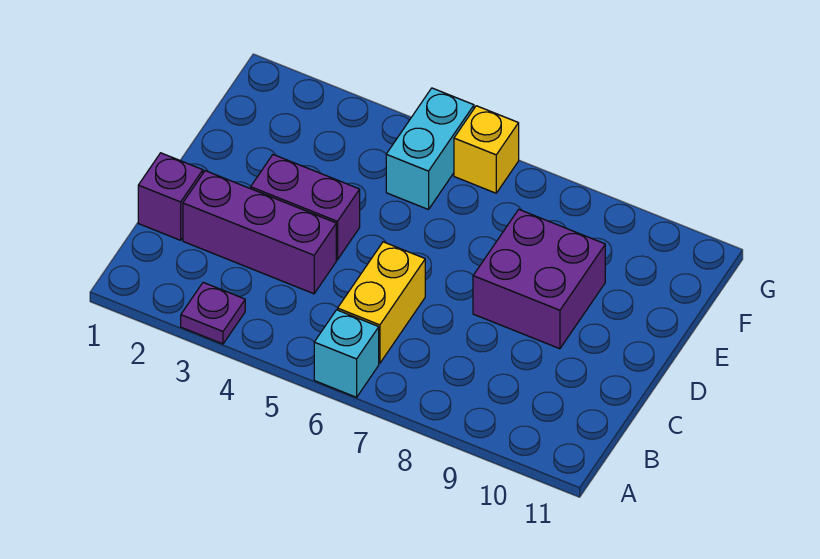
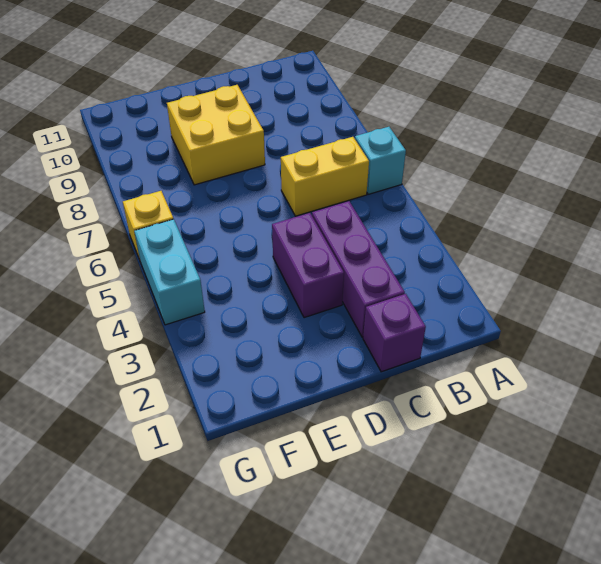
purple 1x1 plate [181,282,245,344] -> none
purple 2x2 brick [473,210,605,349] -> yellow 2x2 brick [167,85,265,185]
cyan 1x2 brick [386,88,474,210] -> cyan 1x2 brick turned to [134,219,205,325]

